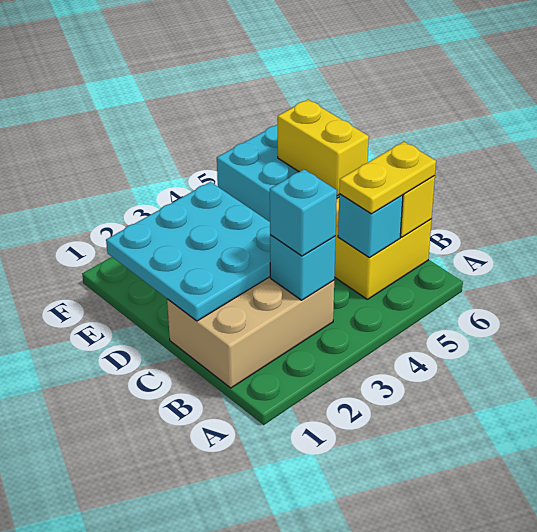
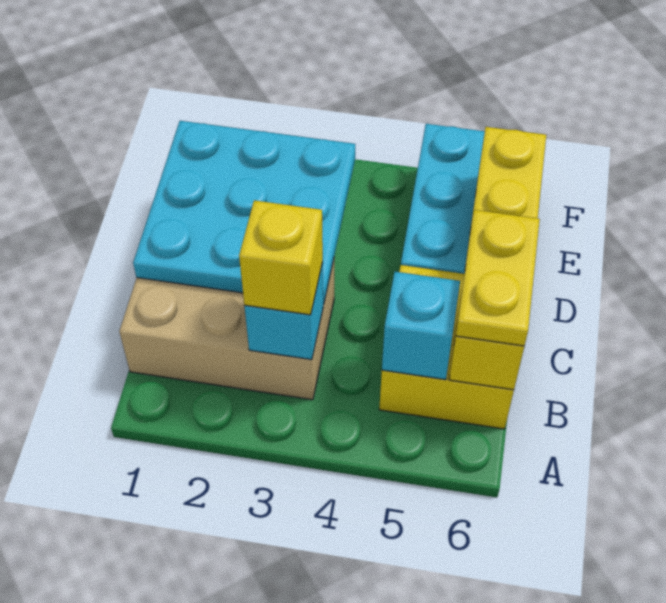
cyan 1x1 brick [270,169,337,256] -> yellow 1x1 brick [239,200,323,315]
yellow 1x2 plate [339,142,436,214] -> yellow 1x2 plate turned to [456,210,540,346]

